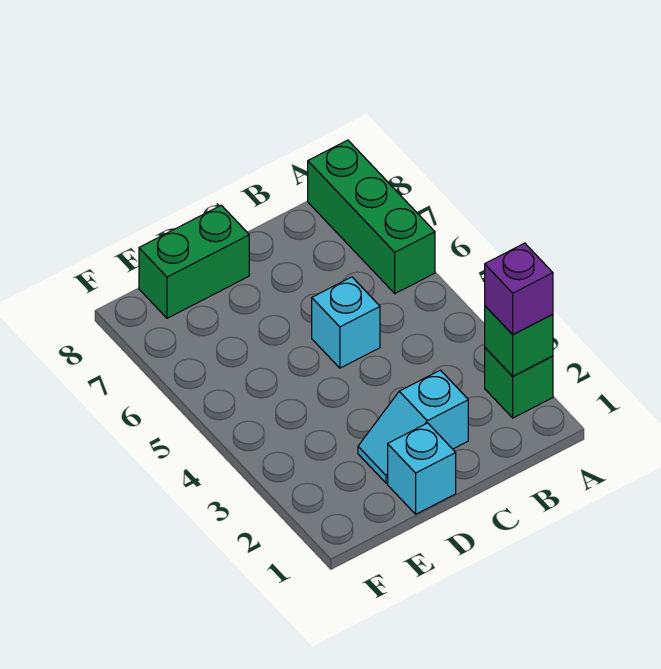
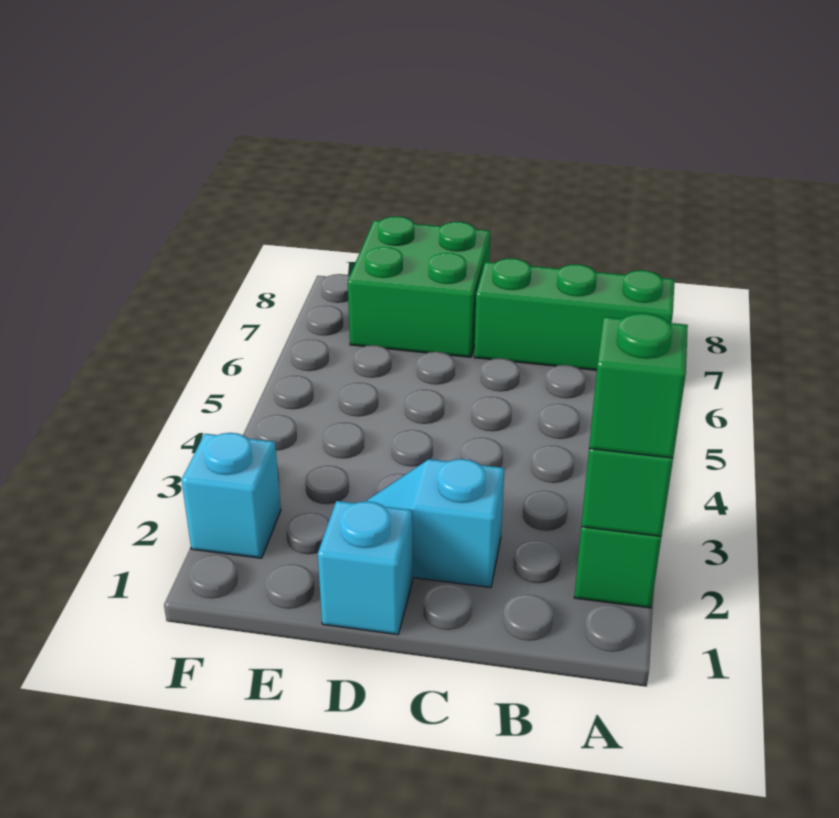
purple 1x1 brick [485,243,553,334] -> green 1x1 brick [589,313,688,458]
green 1x3 brick [308,140,435,294] -> green 1x3 brick turned to [474,258,675,370]
cyan 1x1 brick [312,277,380,368] -> cyan 1x1 brick moved to [182,433,281,558]
green 1x2 brick [139,205,249,318] -> green 2x2 brick [348,216,491,357]

